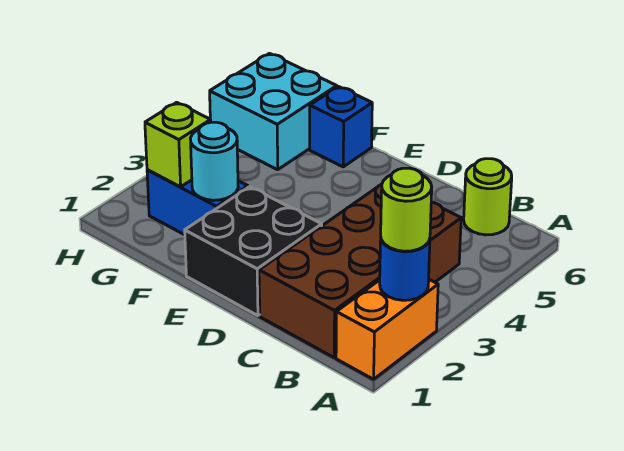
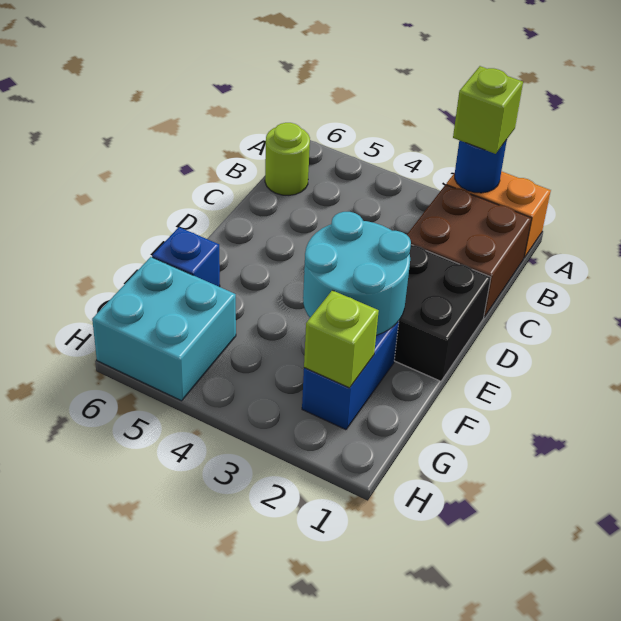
lime 1x1 round brick [381,168,432,251] -> lime 1x1 brick [453,66,523,154]
brown 2x4 brick [259,184,461,357] -> brown 2x2 brick [407,185,532,317]
cyan 1x1 round brick [190,122,238,200] -> cyan 2x2 round brick [303,212,411,335]

